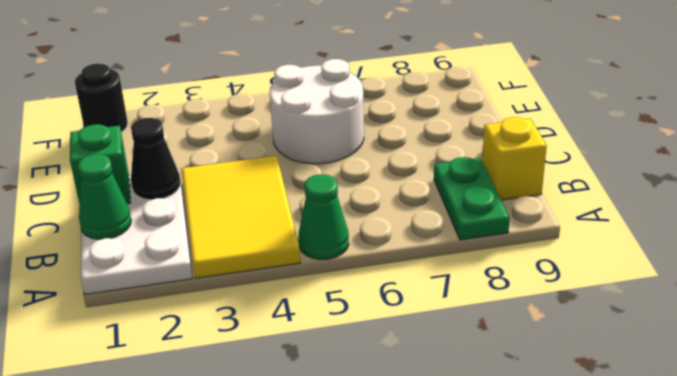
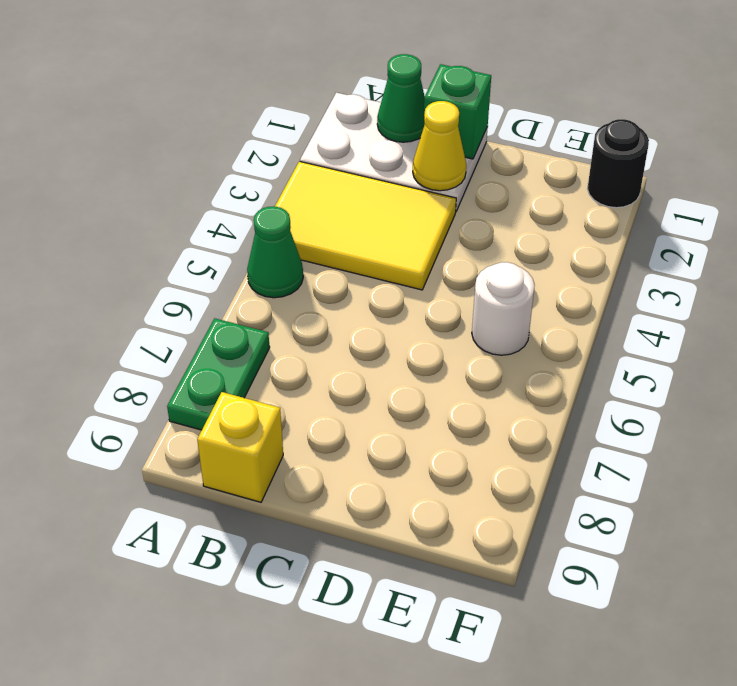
green 1x2 plate [434,157,510,240] -> green 1x2 plate turned to [167,318,270,430]
black 1x1 cone [131,118,180,200] -> yellow 1x1 cone [413,101,466,191]
white 2x2 round brick [270,59,364,164] -> white 1x1 round brick [472,262,535,355]

